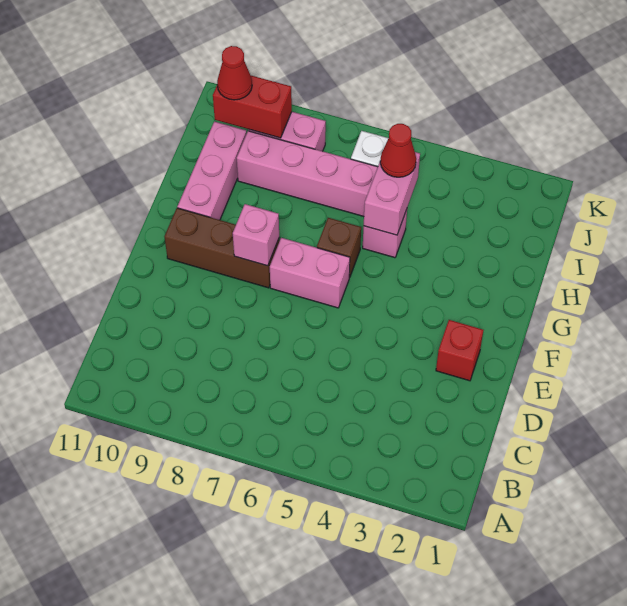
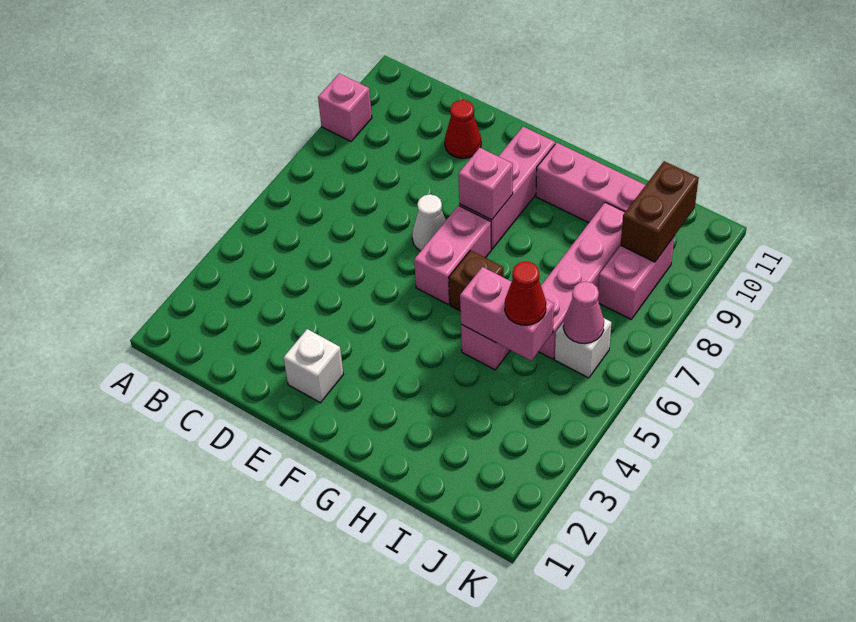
none -> pink 1x1 brick [318,74,372,141]
red 1x1 brick [436,320,483,381] -> white 1x1 brick [283,329,344,403]
none -> white 1x1 cone [412,194,446,251]
brown 1x3 brick [164,208,280,288] -> pink 1x3 brick [459,127,555,249]
none -> pink 1x1 cone [563,282,604,344]
red 1x2 brick [213,76,292,138] -> brown 1x2 brick [621,161,699,262]
red 1x1 cone [217,46,252,100] -> red 1x1 cone moved to [445,100,481,158]

